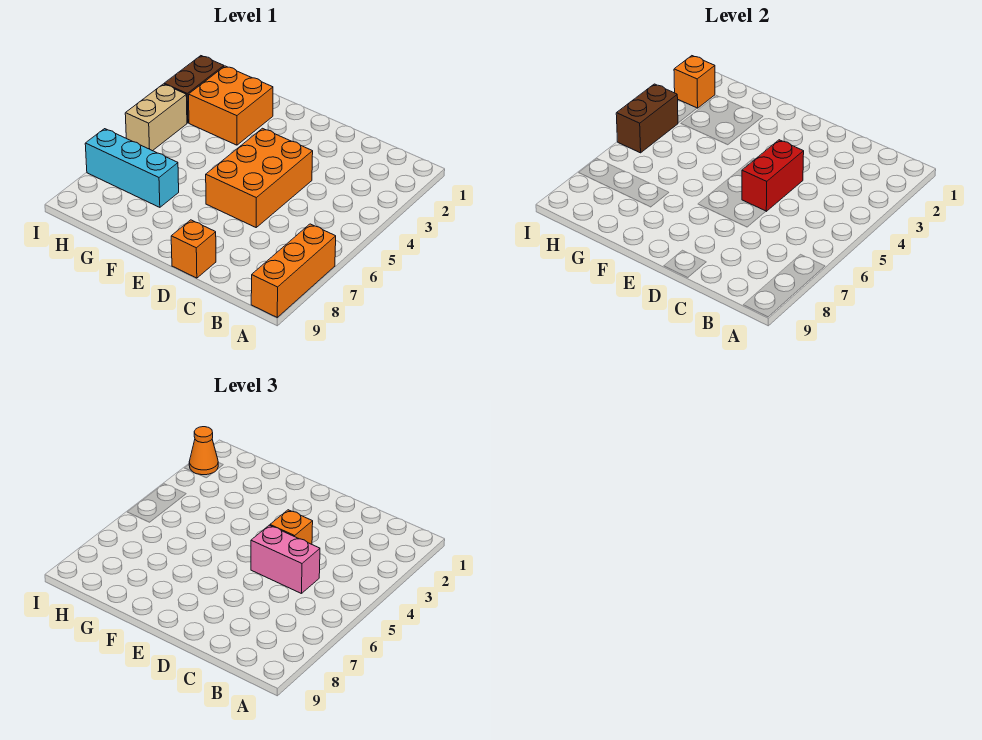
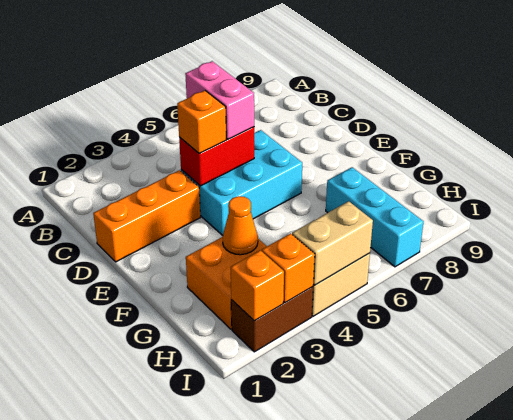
orange 1x3 brick [251,224,336,317] -> orange 1x3 brick moved to [93,170,200,262]
orange 2x3 brick [206,128,313,227] -> cyan 2x3 brick [181,130,302,235]
orange 1x1 brick [171,220,216,278] -> orange 1x1 brick moved to [262,233,315,303]
orange 1x1 cone [189,427,218,475] -> orange 1x1 cone moved to [223,196,258,255]
brown 1x2 brick [616,84,678,153] -> tan 1x2 brick [292,201,373,285]

